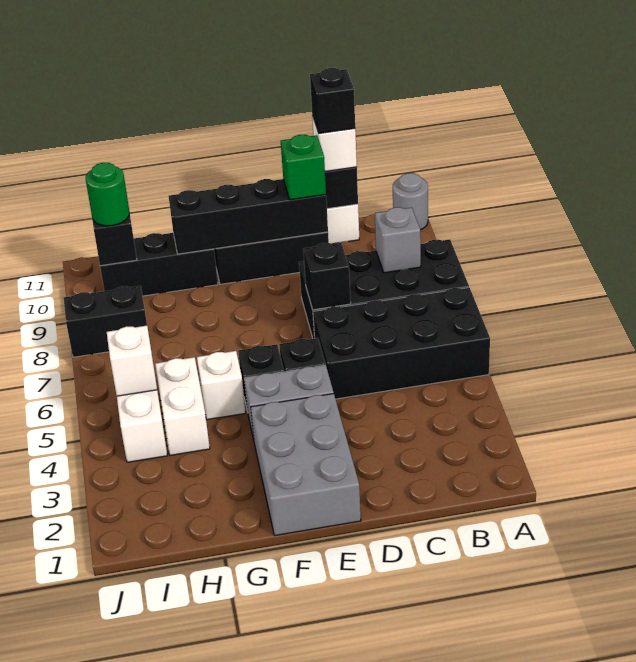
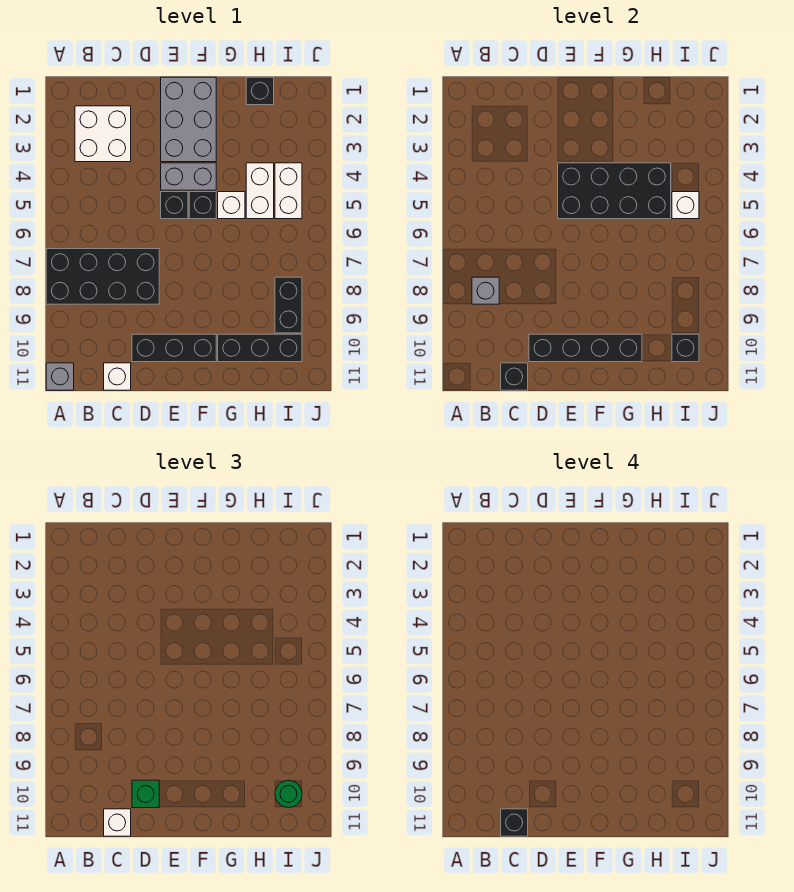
black 2x4 brick [313,288,490,399] -> black 2x4 brick moved to [558,163,671,219]
grey 1x1 round brick [393,173,428,230] -> grey 1x1 brick [46,363,74,390]
none -> white 2x2 brick [75,106,131,162]
black 1x1 brick [303,243,351,310] -> black 1x1 brick moved to [246,77,274,105]
black 1x2 brick [64,286,147,357] -> black 1x2 brick turned to [275,277,302,333]

